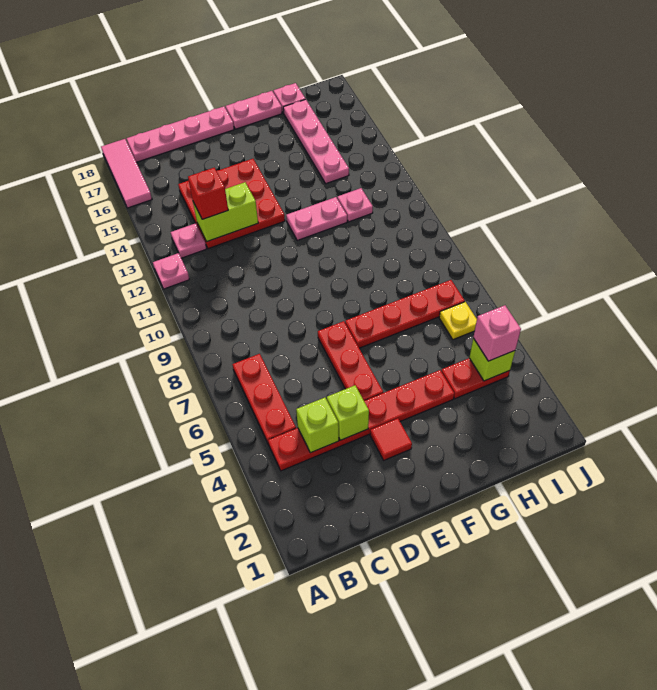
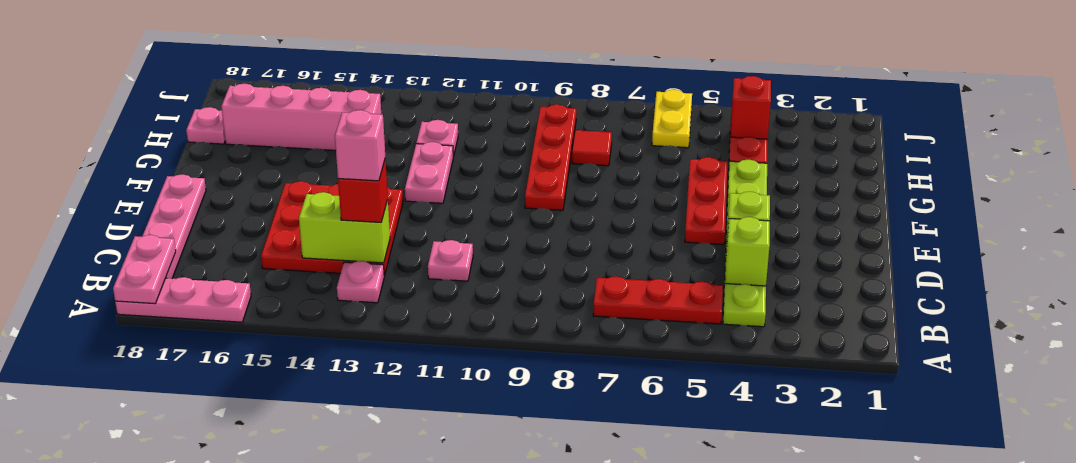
pink 1x1 plate [153,253,189,289] -> pink 1x1 plate moved to [428,240,473,281]
pink 1x3 tile [101,139,152,208] -> pink 1x3 plate [115,277,251,322]
red 1x6 plate [268,370,454,471] -> lime 1x6 plate [723,159,767,327]
lime 1x2 brick [193,182,258,242] -> lime 1x2 brick turned to [299,192,390,263]
red 1x1 tile [370,419,412,460] -> red 1x1 tile moved to [572,130,612,166]
red 1x3 plate [318,321,383,401] -> red 1x3 plate turned to [685,157,728,245]
red 1x4 plate [345,280,465,348] -> red 1x4 plate moved to [525,104,576,210]
pink 1x2 plate [226,91,282,129] -> pink 1x2 plate moved to [113,235,176,304]
pink 1x4 plate [283,99,349,184] -> pink 1x4 brick [221,84,381,150]
lime 1x1 brick [469,338,515,381] -> red 1x1 brick [730,76,771,139]
pink 1x1 brick [473,305,521,361] -> pink 1x1 brick moved to [335,110,385,181]
yellow 1x1 plate [439,302,477,340] -> yellow 1x2 plate [652,90,692,148]

